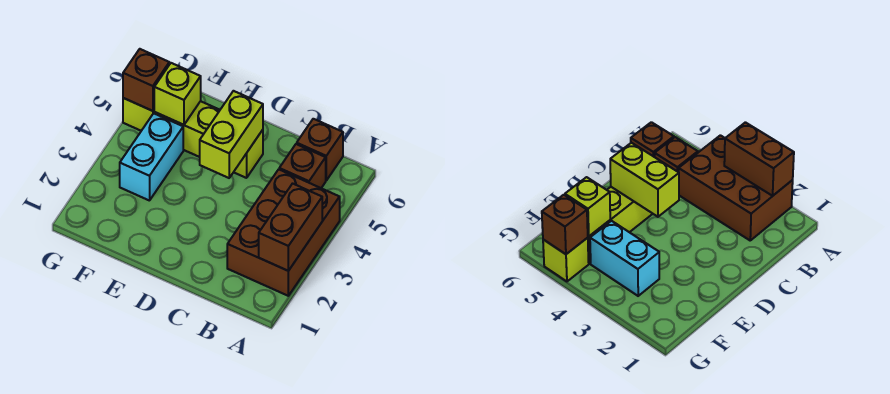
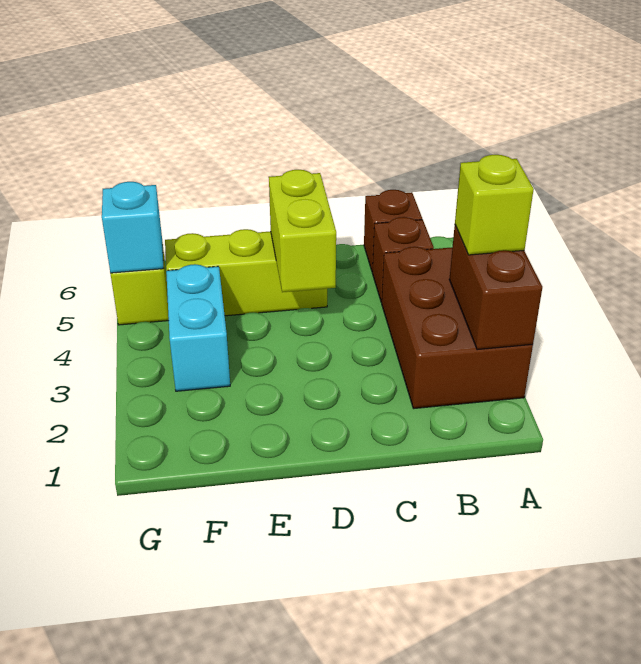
lime 1x1 brick [154,63,201,125] -> lime 1x1 brick moved to [455,155,534,255]
brown 1x1 brick [123,49,169,111] -> cyan 1x1 brick [102,182,164,273]

